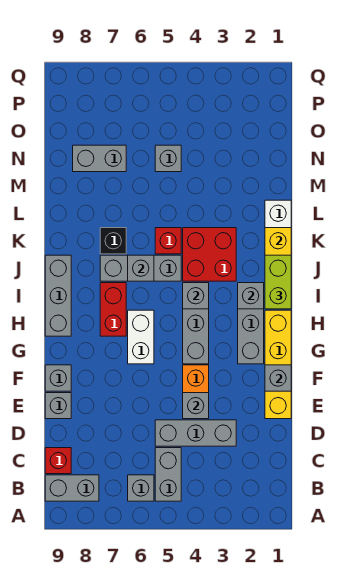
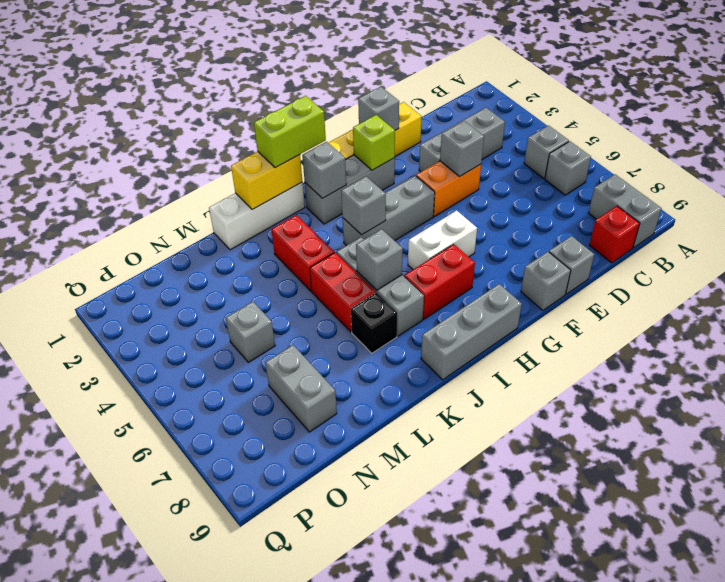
grey 1x2 brick [155,448,181,501] -> grey 1x1 brick [524,126,569,179]
grey 1x3 brick [155,420,236,446] -> grey 1x3 brick turned to [419,108,505,172]
none -> lime 1x1 brick [353,115,395,170]
red 2x2 brick [183,228,236,281] -> red 1x2 brick [271,215,334,291]
red 1x1 brick [155,228,181,254] -> red 1x2 brick [310,253,376,332]

